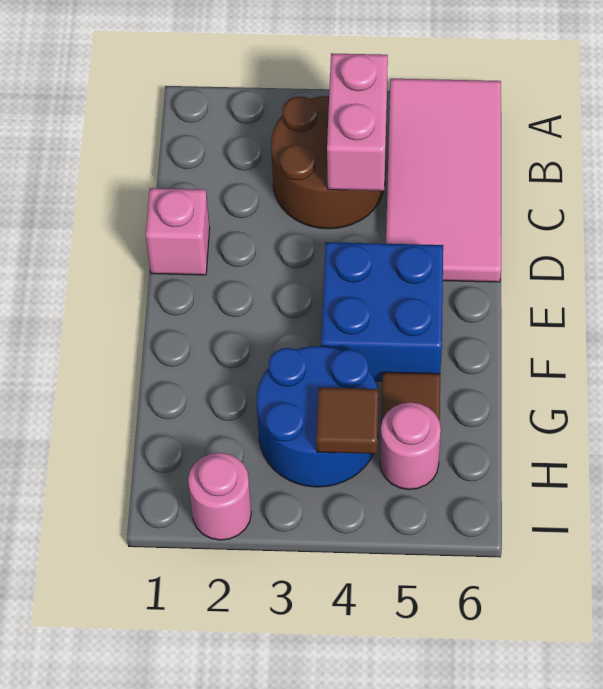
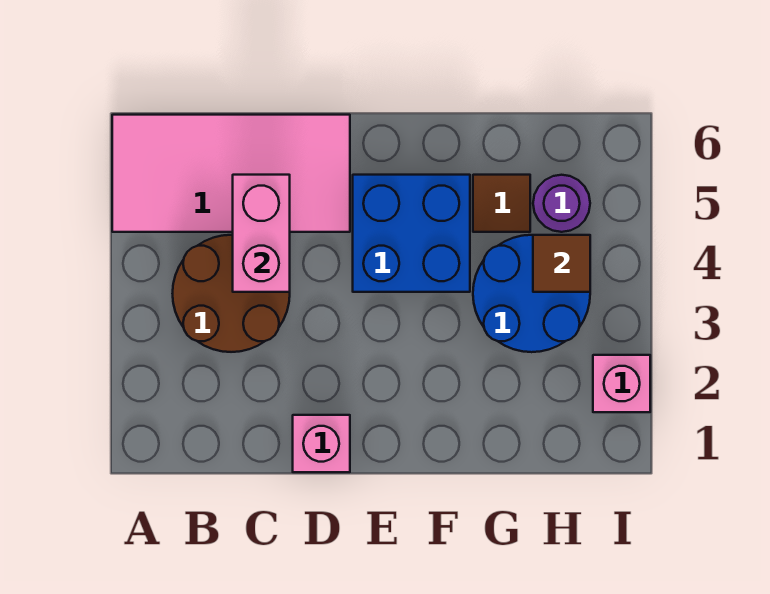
pink 1x2 brick [327,53,388,191] -> pink 1x2 brick turned to [233,175,290,292]
pink 1x1 round brick [380,402,441,490] -> purple 1x1 round brick [533,175,590,232]
pink 1x1 round brick [188,453,251,540] -> pink 1x1 brick [593,355,650,412]

